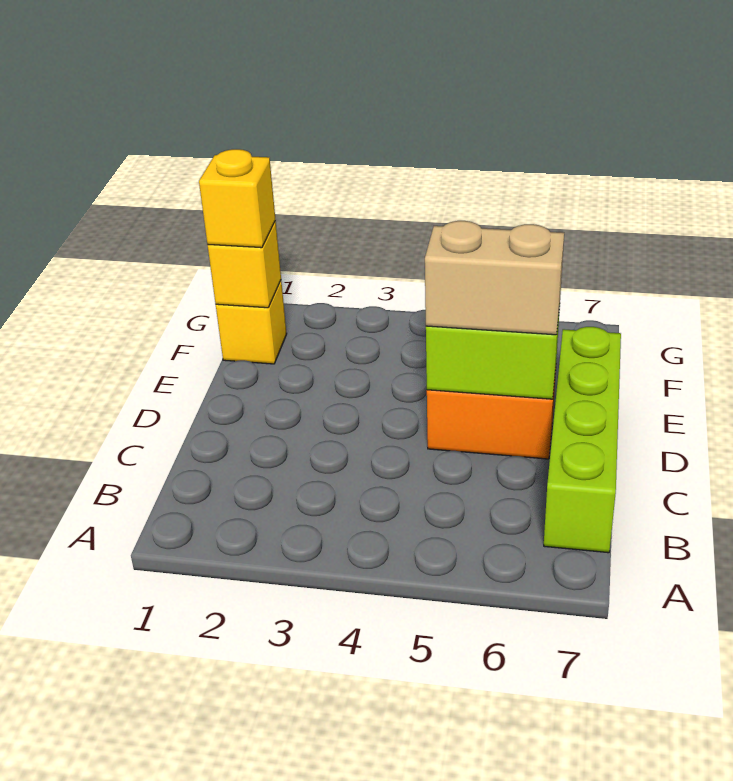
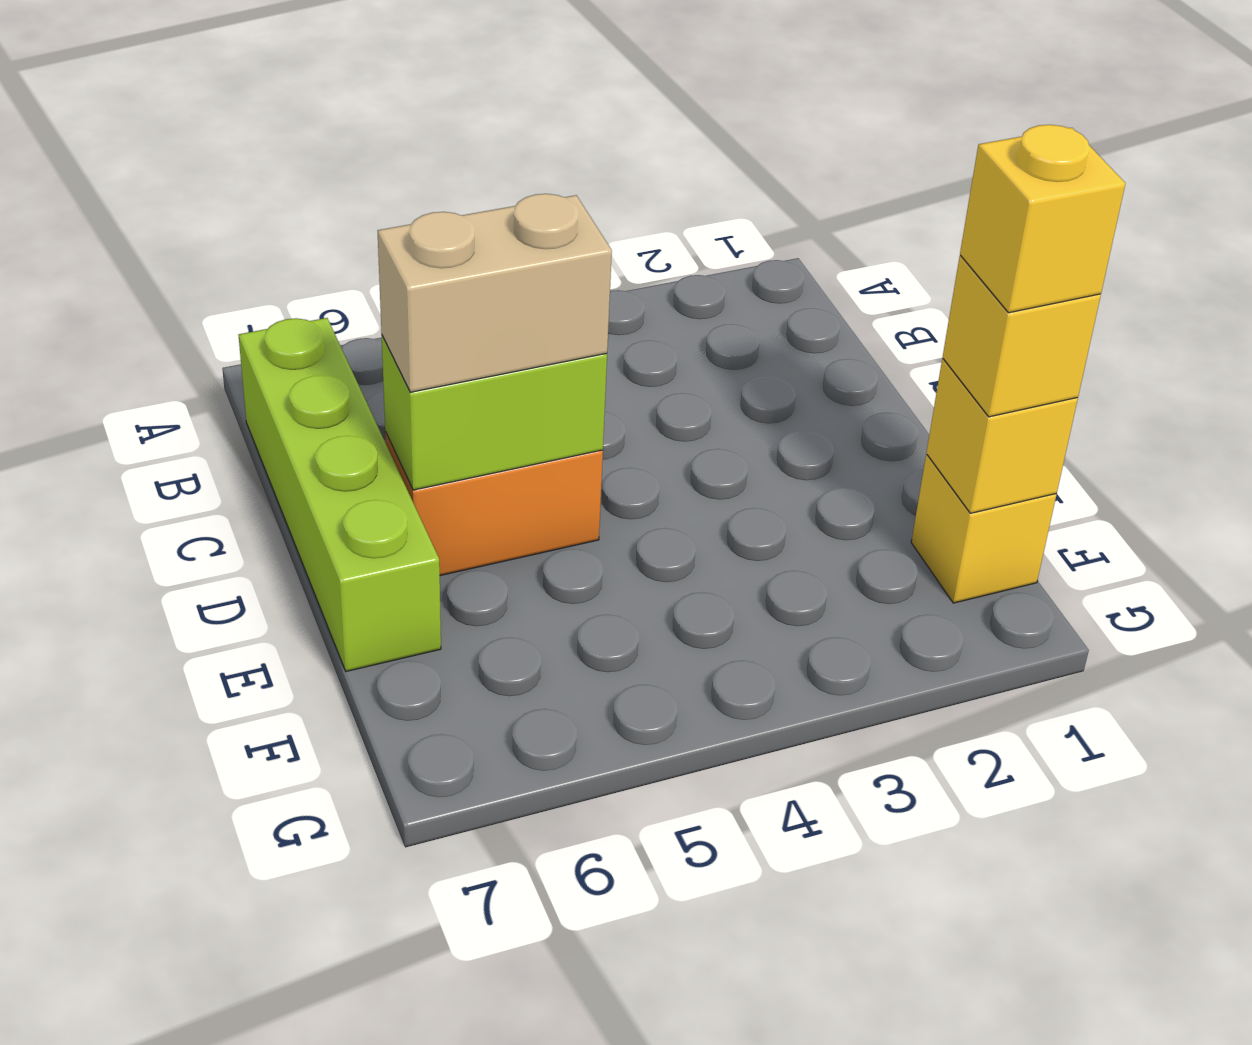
none -> yellow 1x1 brick [960,125,1126,313]

